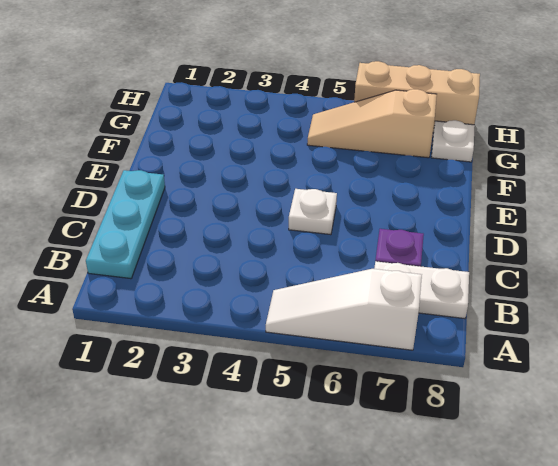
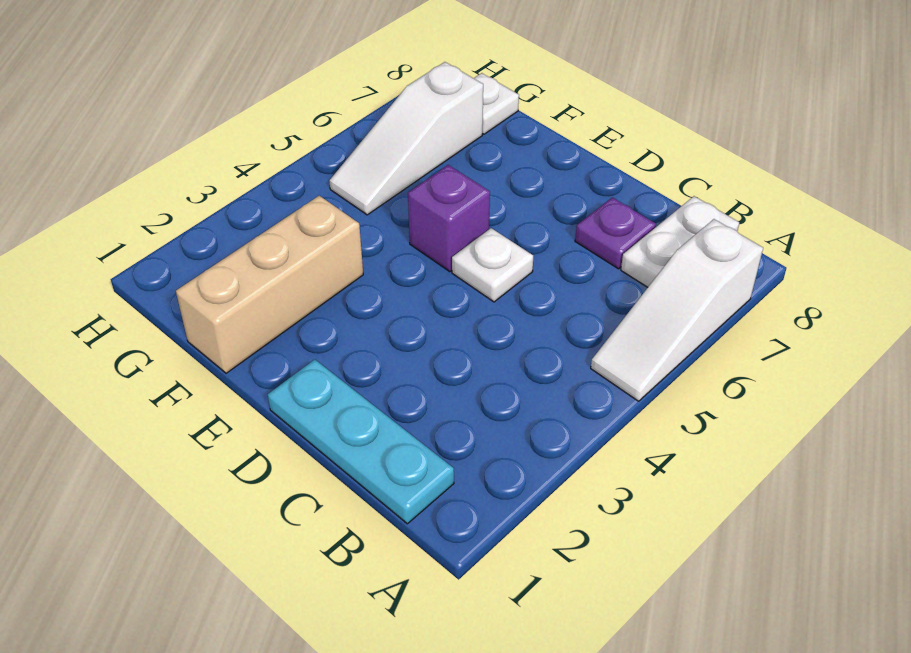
none -> purple 1x1 brick [408,165,490,272]
tan 1x3 slope [307,89,437,158] -> white 1x3 slope [329,62,483,215]
tan 1x3 brick [354,61,480,132] -> tan 1x3 brick moved to [176,196,363,373]

